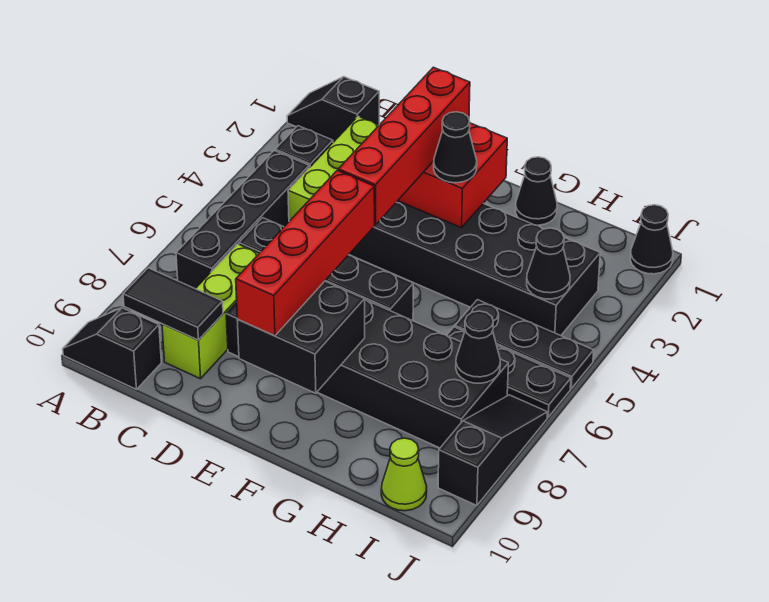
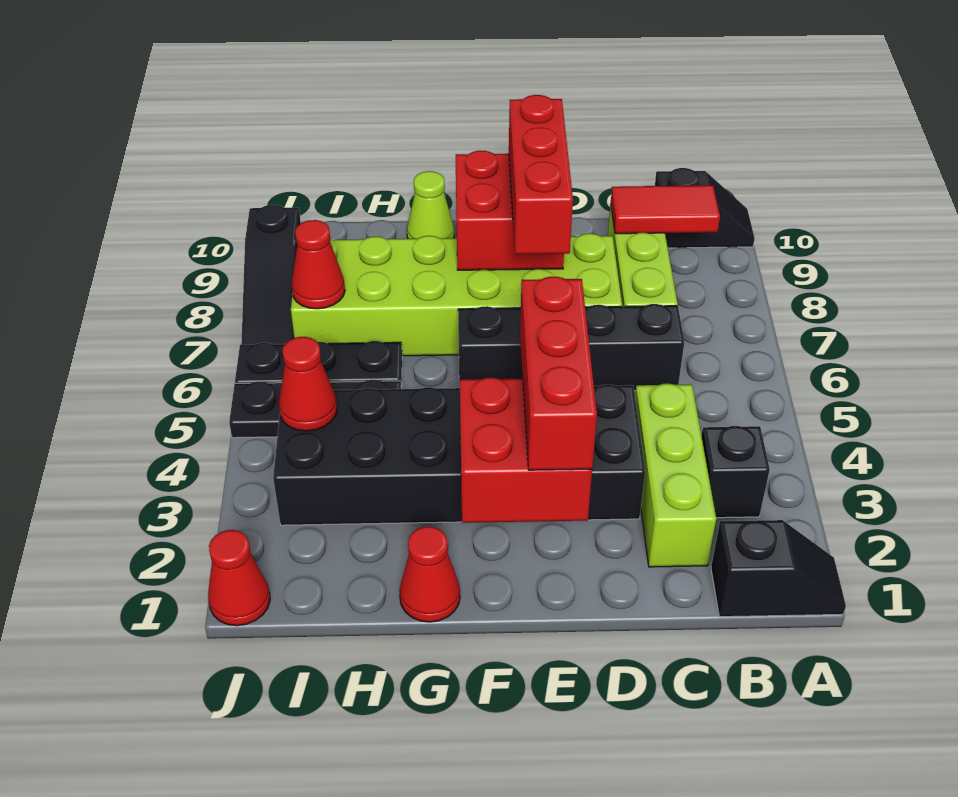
black 1x4 brick [176,151,309,289] -> none
black 1x2 tile [123,268,223,340] -> red 1x2 tile [611,185,720,234]
black 2x6 brick [226,300,508,448] -> lime 2x6 brick [291,233,622,356]
red 1x4 brick [338,67,470,225] -> red 1x3 brick [520,277,597,470]
red 1x4 brick [236,170,375,336] -> red 1x3 brick [509,95,573,254]
black 2x2 brick [237,281,365,393] -> red 2x2 brick [456,151,564,270]
black 1x1 cone [434,112,477,183] -> none
black 1x1 cone [515,157,557,225] -> red 1x1 cone [399,527,460,622]
black 1x1 cone [527,228,570,299] -> red 1x1 cone [279,337,337,431]
black 1x1 cone [456,311,500,383] -> red 1x1 cone [291,220,345,309]
lime 1x1 cone [381,438,427,511] -> lime 1x1 cone moved to [407,171,454,239]
black 1x1 cone [630,205,673,274] -> red 1x1 cone [208,530,270,626]

